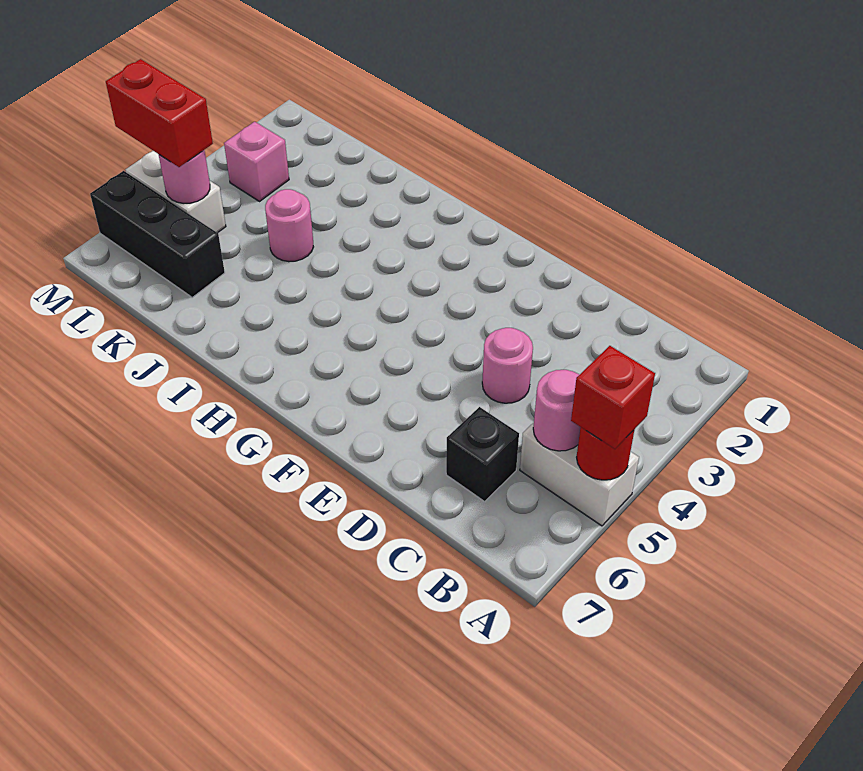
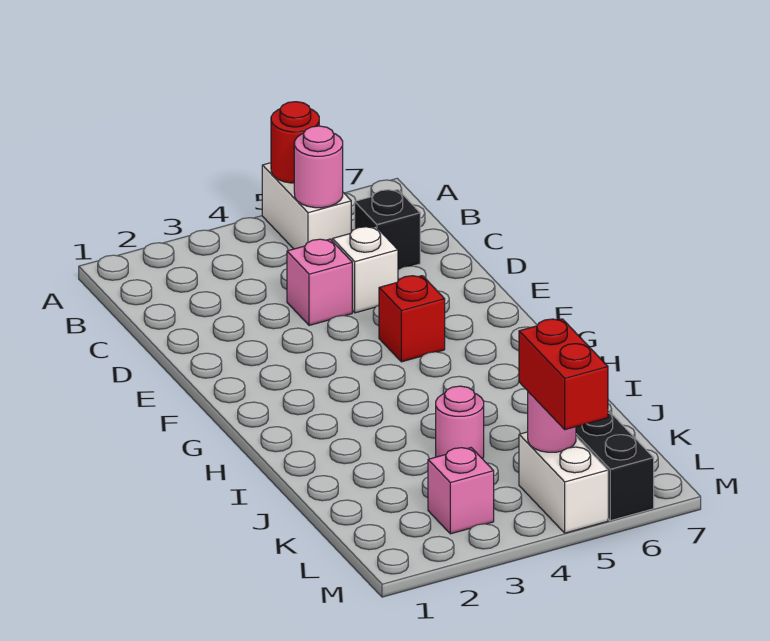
red 1x1 brick [571,346,655,449] -> red 1x1 brick moved to [379,276,445,362]
pink 1x1 round brick [482,328,533,403] -> pink 1x1 brick [287,239,352,325]
none -> white 1x1 brick [332,227,398,313]

